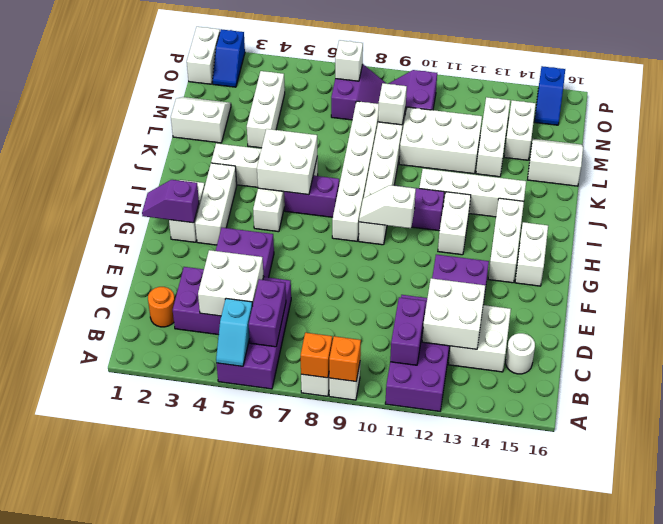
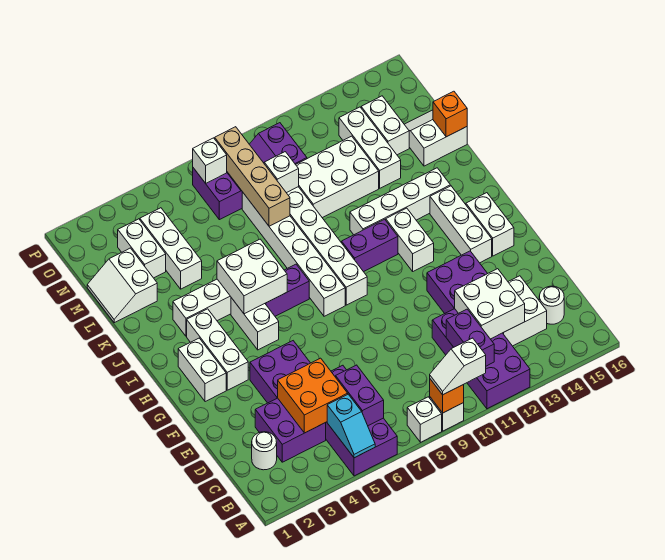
orange 1x1 brick [301,332,332,378] -> orange 1x1 brick moved to [433,91,467,137]
orange 1x1 round brick [148,287,175,327] -> white 1x1 round brick [252,432,277,470]
white 2x2 brick [198,250,264,316] -> orange 2x2 brick [278,358,348,433]
purple 1x2 slope [142,180,199,223] -> none
white 1x2 slope [359,185,416,228] -> white 1x2 slope moved to [430,338,486,395]
white 2x2 slope [171,97,231,143] -> white 2x2 slope turned to [87,248,157,323]
none -> tan 1x4 brick [215,127,290,226]
white 1x2 brick [187,27,220,84] -> white 1x2 brick moved to [118,219,166,278]
blue 1x2 slope [213,29,245,87] -> none
blue 1x2 slope [534,66,565,125] -> none

